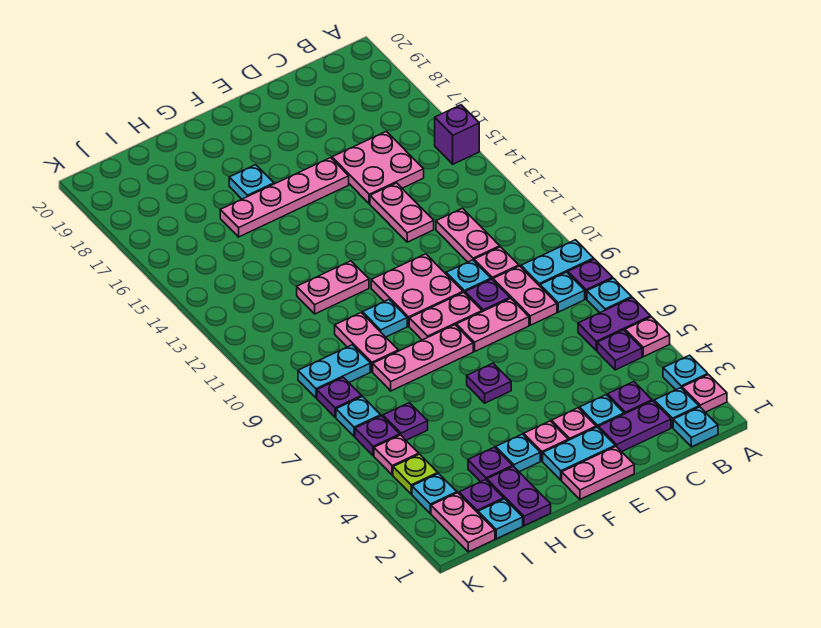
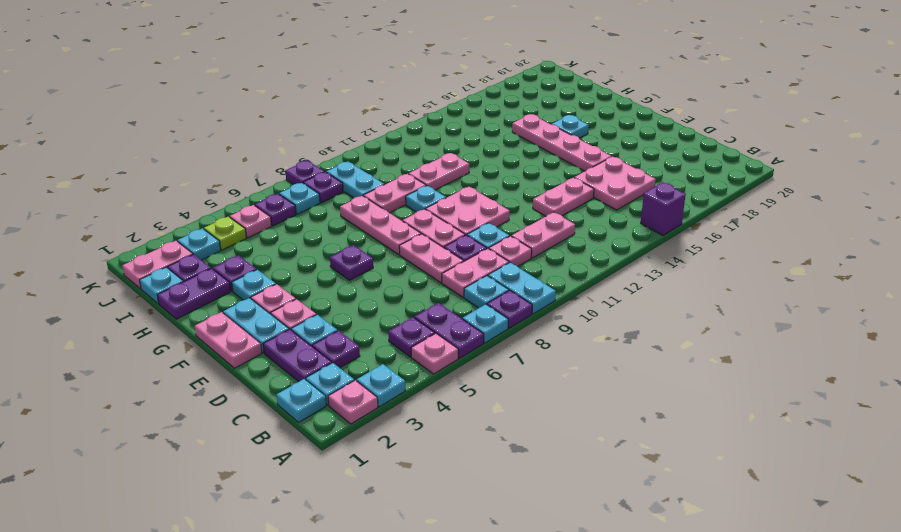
pink 1x2 plate [297,261,369,314] -> pink 1x2 plate turned to [409,153,469,190]
purple 1x1 plate [383,403,428,440] -> purple 1x1 plate moved to [285,160,324,184]

